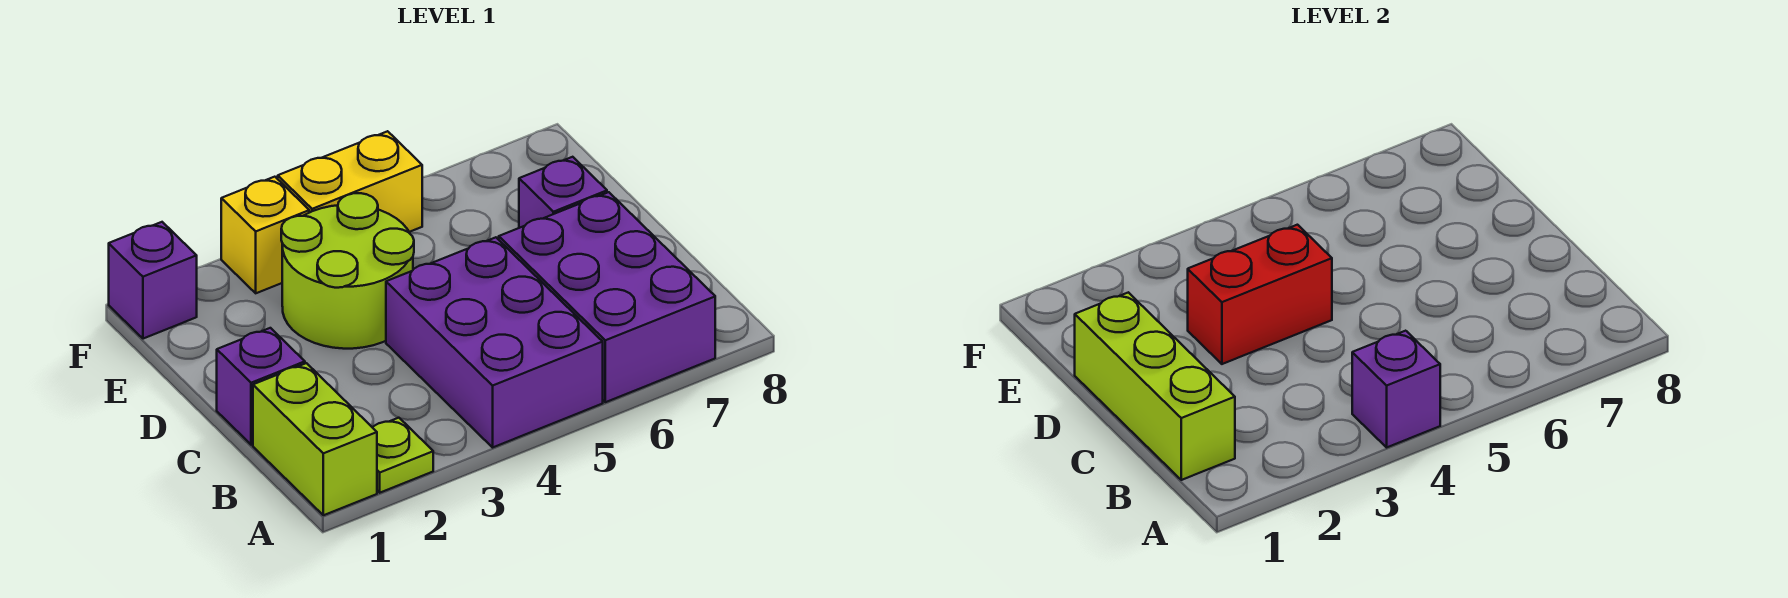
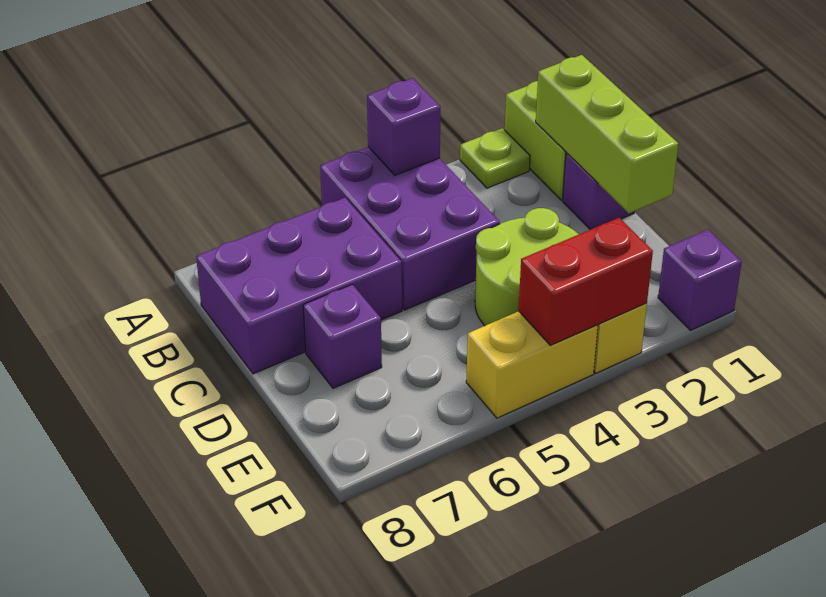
purple 2x3 brick [499,192,715,402] -> purple 2x3 brick turned to [196,198,402,374]
red 1x2 brick [1188,225,1332,364] -> red 1x2 brick moved to [518,218,653,345]

